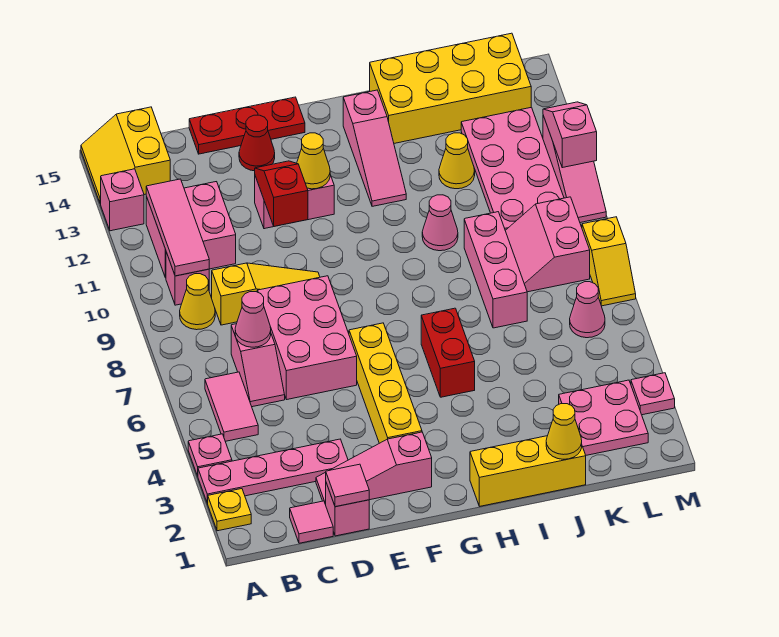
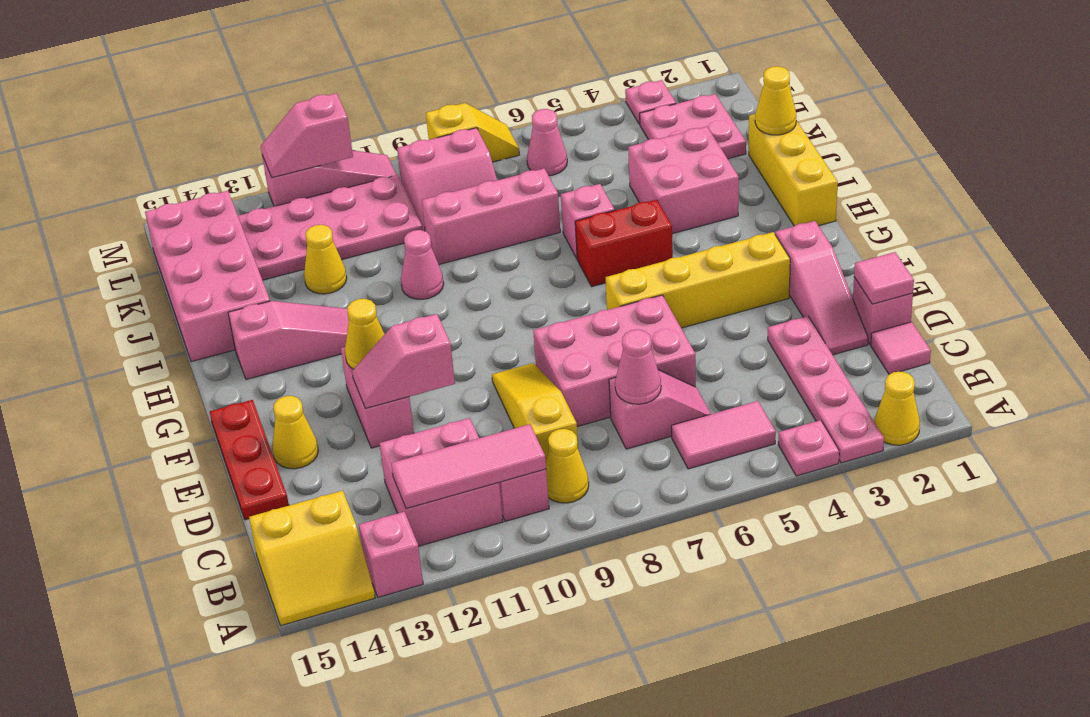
yellow 1x1 plate [207,489,251,531] -> yellow 1x1 cone [874,371,920,445]
red 1x2 slope [255,161,308,226] -> pink 1x2 slope [352,314,455,408]
red 1x1 cone [239,115,275,171] -> yellow 1x1 cone [272,396,318,469]
none -> pink 2x2 brick [628,127,739,234]
none -> pink 1x1 brick [561,184,615,258]
yellow 2x4 brick [370,33,531,143] -> pink 2x4 brick [145,191,270,362]

